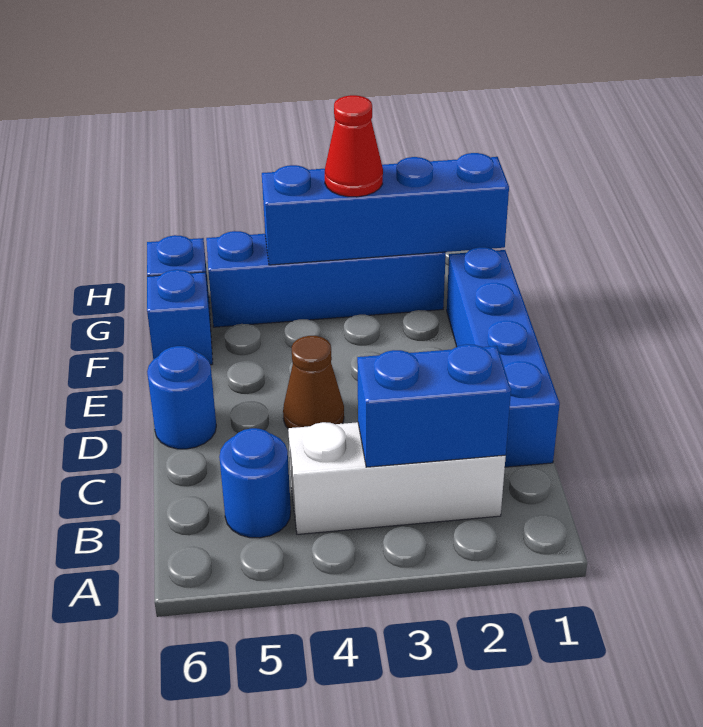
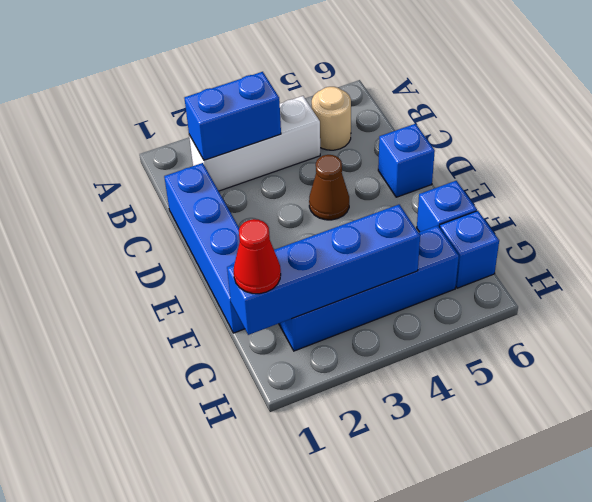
blue 1x1 round brick [219,428,291,538] -> tan 1x1 round brick [312,87,351,150]
blue 1x1 round brick [147,346,216,449] -> blue 1x1 brick [378,124,435,197]
red 1x1 cone [325,95,383,197] -> red 1x1 cone moved to [234,219,281,294]

